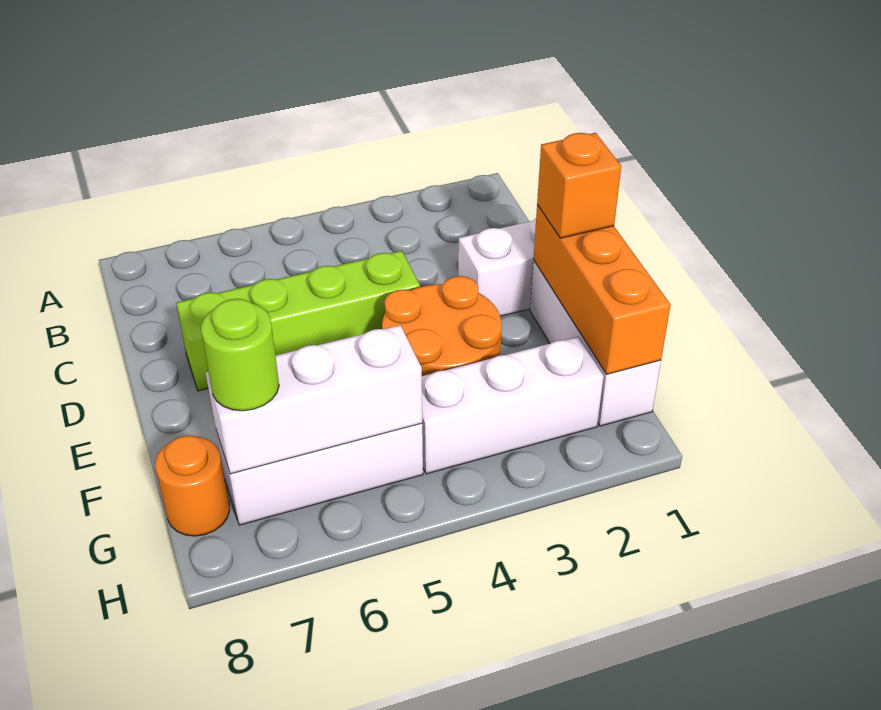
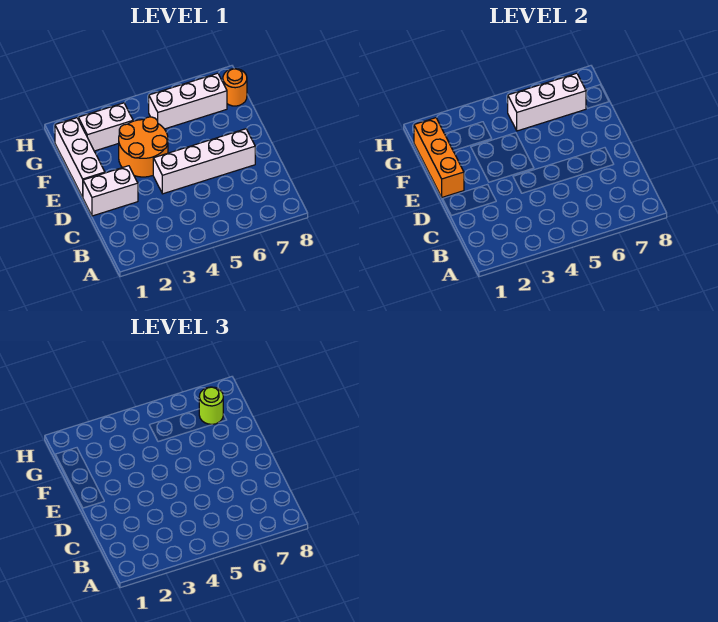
lime 1x4 brick [176,251,420,391] -> white 1x4 brick [153,129,255,194]
orange 1x1 brick [537,133,621,238] -> none
white 1x3 brick [422,336,604,474] -> white 1x2 brick [78,103,133,151]

